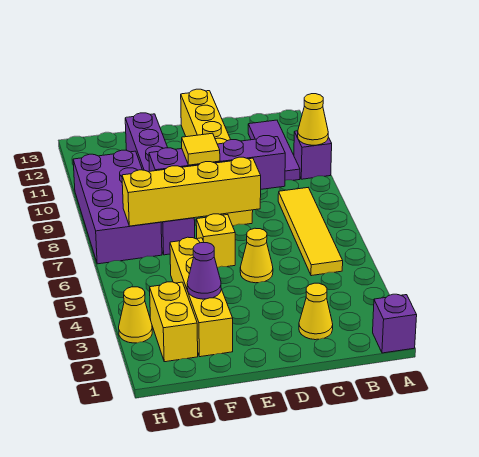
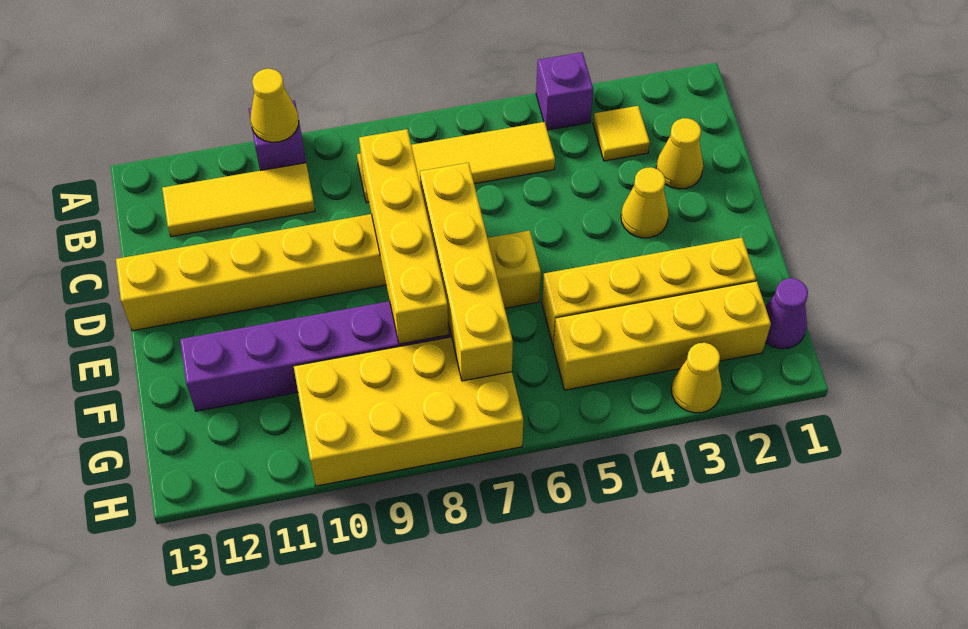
purple 1x1 brick [373,294,417,353] -> purple 1x1 brick moved to [536,52,593,130]
purple 1x3 tile [248,120,300,180] -> yellow 1x3 tile [162,163,315,237]
purple 1x4 brick [149,136,285,189] -> yellow 1x4 brick [359,129,449,344]
yellow 1x1 cone [240,228,273,283] -> yellow 1x1 cone moved to [621,167,669,238]
yellow 1x1 tile [182,133,220,165] -> yellow 1x1 tile moved to [593,106,650,161]
purple 1x1 cone [187,243,221,299] -> purple 1x1 cone moved to [765,278,808,349]
yellow 1x2 brick [150,282,198,362] -> yellow 1x4 brick [553,281,771,390]
purple 2x4 brick [73,150,162,264] -> yellow 2x4 brick [294,337,523,486]

